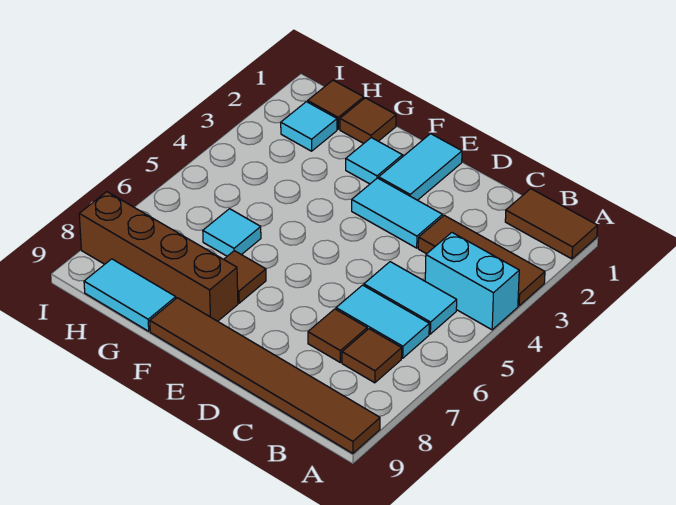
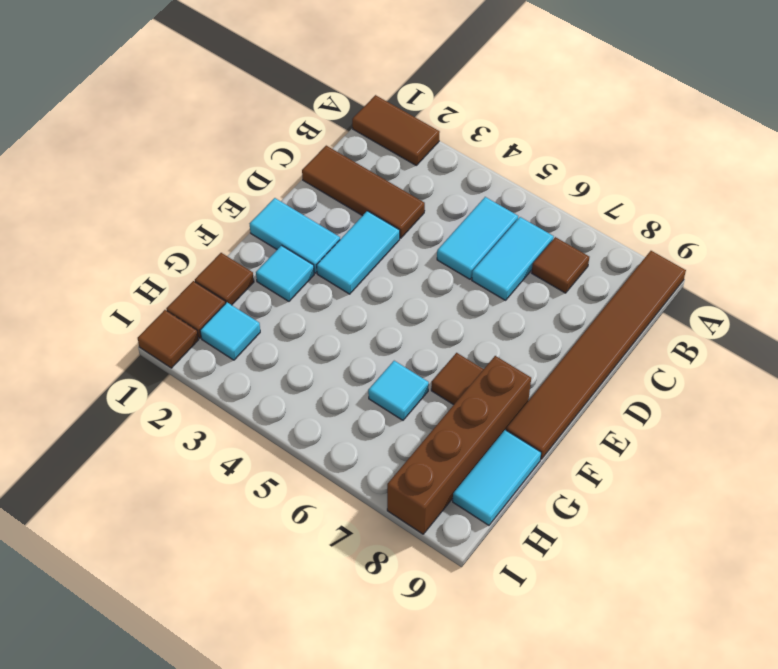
brown 1x2 tile [505,189,597,259] -> brown 1x2 tile turned to [352,95,440,165]
brown 1x3 tile [418,215,545,306] -> brown 1x3 tile turned to [302,146,425,238]
cyan 1x2 brick [425,233,519,330] -> none
brown 1x1 tile [308,309,367,363] -> brown 1x1 tile moved to [138,310,199,368]

